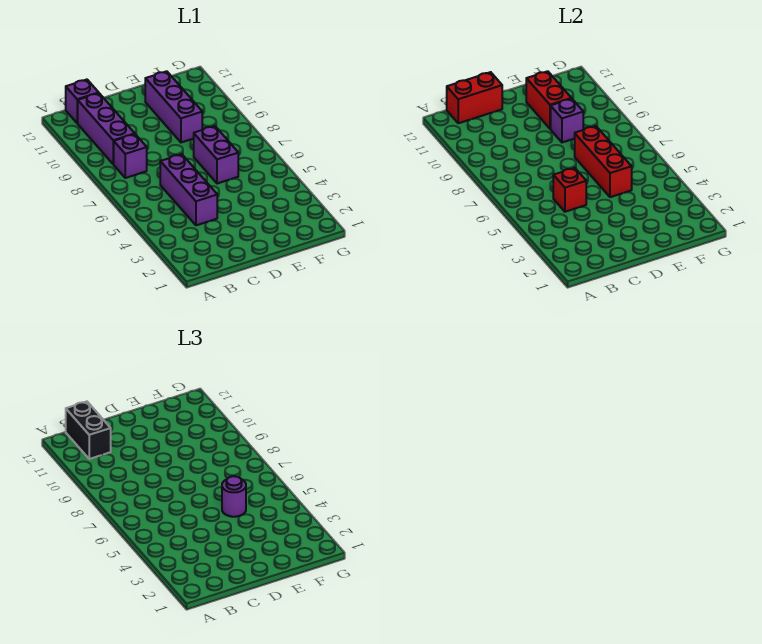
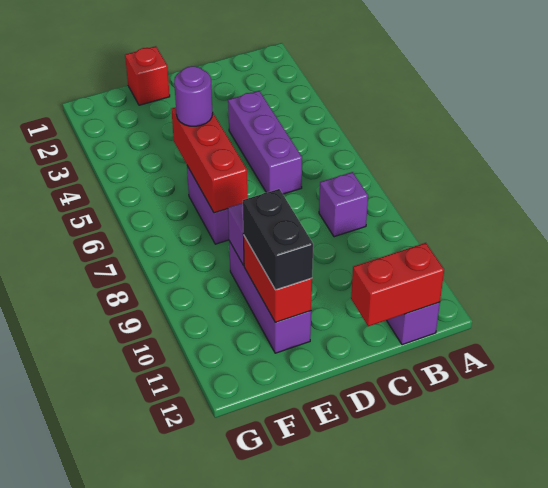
purple 1x3 brick [78,93,135,164] -> none
black 1x2 brick [66,402,111,459] -> black 1x2 brick moved to [243,189,313,290]
red 1x1 brick [553,168,586,212] -> red 1x1 brick moved to [125,46,170,105]

